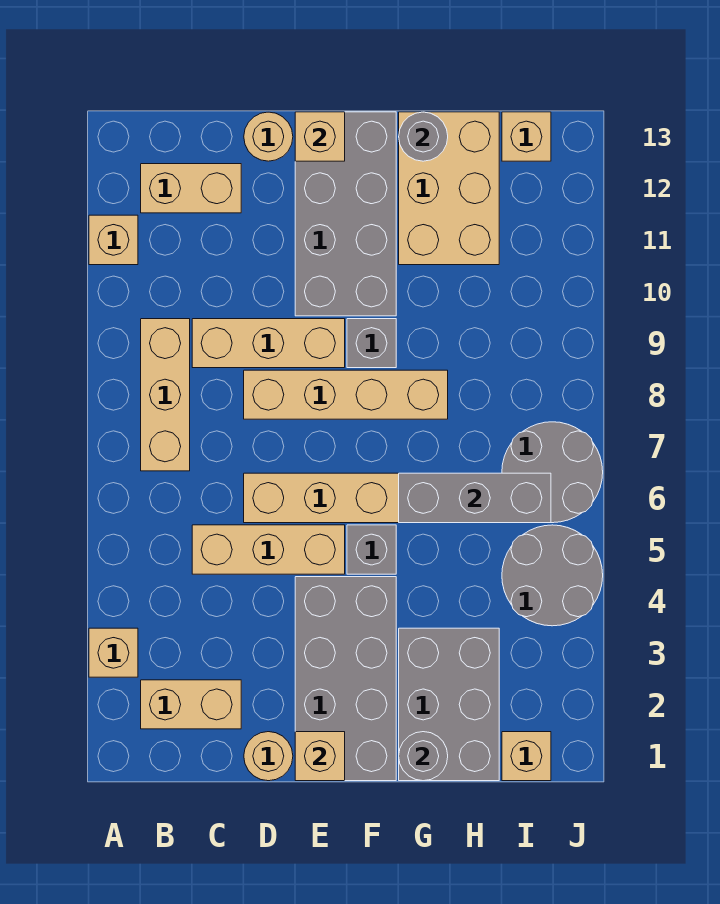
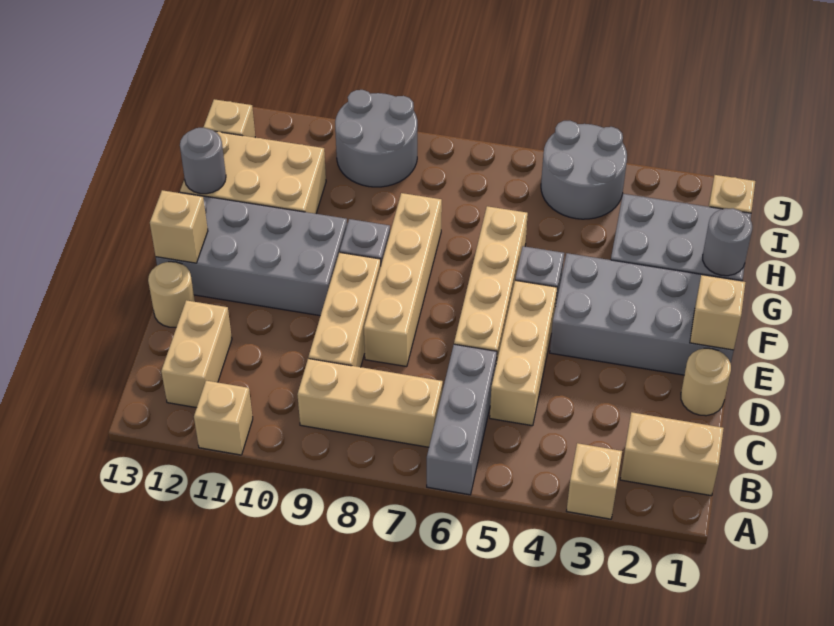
tan 1x2 brick [141,680,241,729] -> tan 1x2 brick turned to [620,412,724,496]
grey 1x3 brick [399,473,551,523] -> grey 1x3 brick moved to [427,344,497,495]
grey 2x2 round brick [502,422,603,523] -> grey 2x2 round brick moved to [335,90,417,187]

